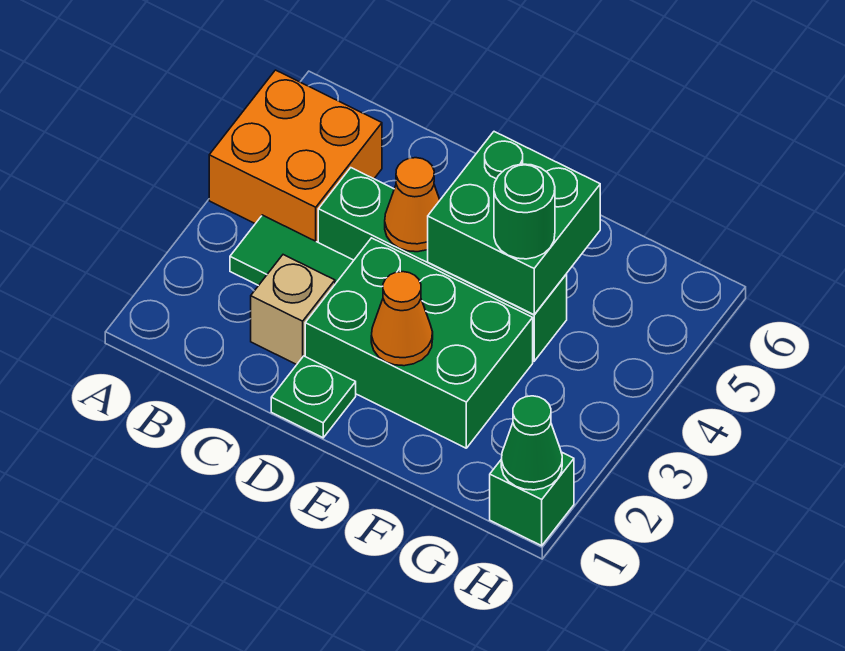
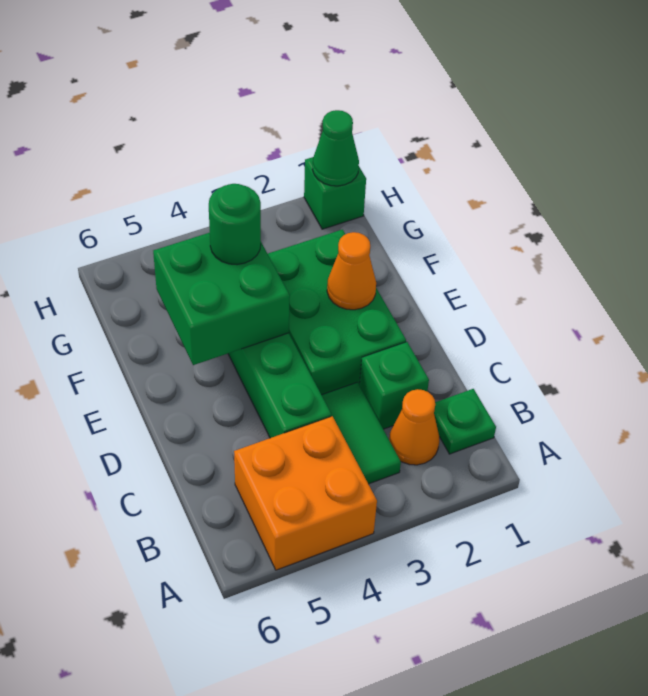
tan 1x1 brick [251,255,335,365] -> green 1x1 brick [360,342,429,429]
green 1x1 plate [271,356,356,438] -> green 1x1 plate moved to [434,389,496,454]
orange 1x1 cone [385,158,440,252] -> orange 1x1 cone moved to [389,389,439,465]

